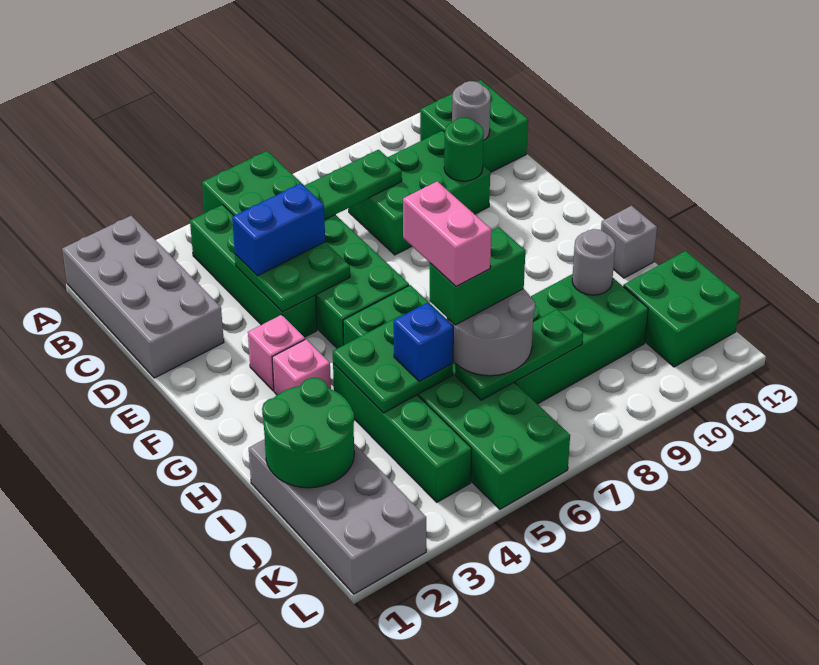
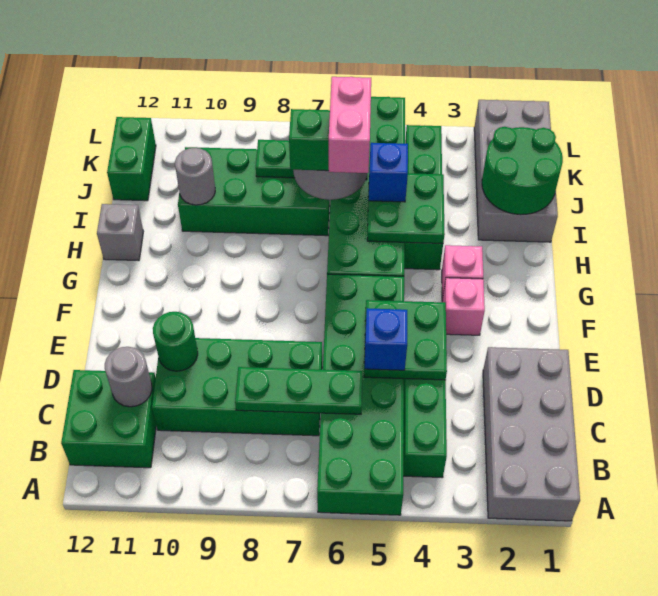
green 2x3 brick [349,130,490,255] -> green 2x4 brick [152,338,322,436]
blue 1x2 brick [232,183,325,276] -> blue 1x1 brick [365,308,407,370]
green 2x2 brick [623,251,741,367] -> green 1x2 brick [107,117,156,201]

